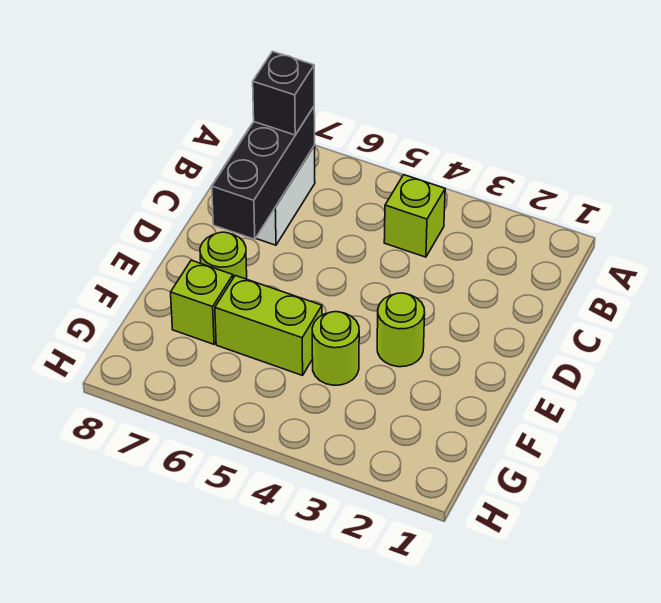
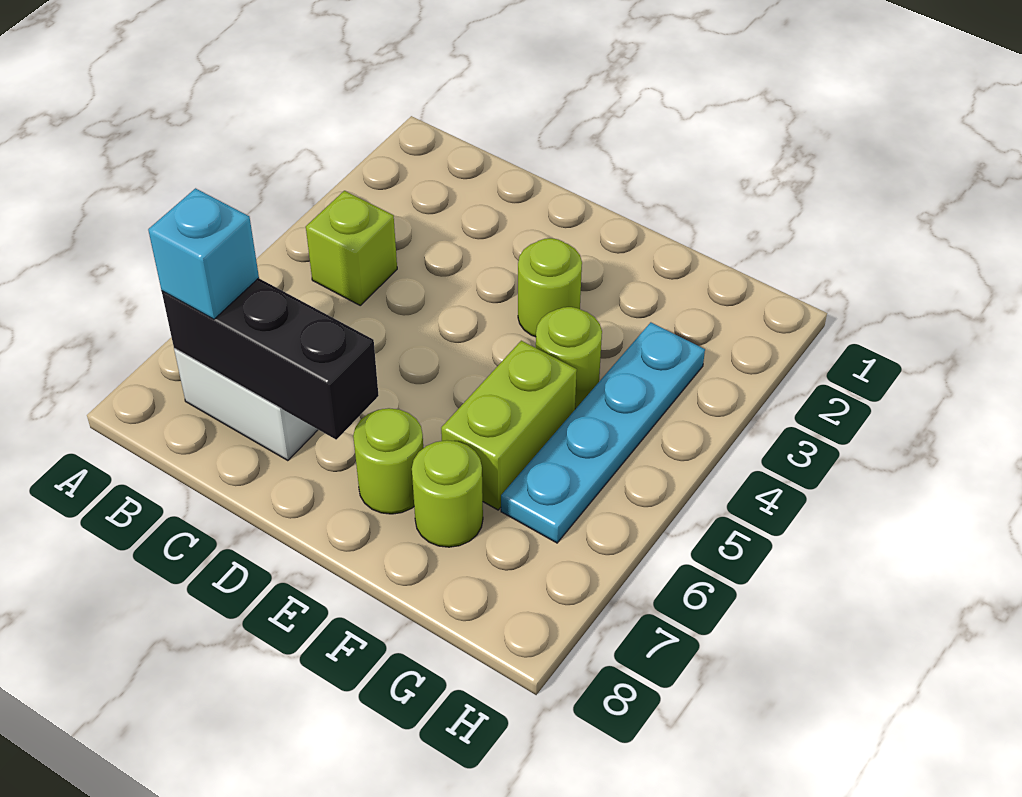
black 1x1 brick [253,51,314,135] -> cyan 1x1 brick [148,188,259,319]
lime 1x1 brick [171,260,233,344] -> lime 1x1 round brick [412,440,483,547]
none -> cyan 1x4 plate [501,322,705,543]

